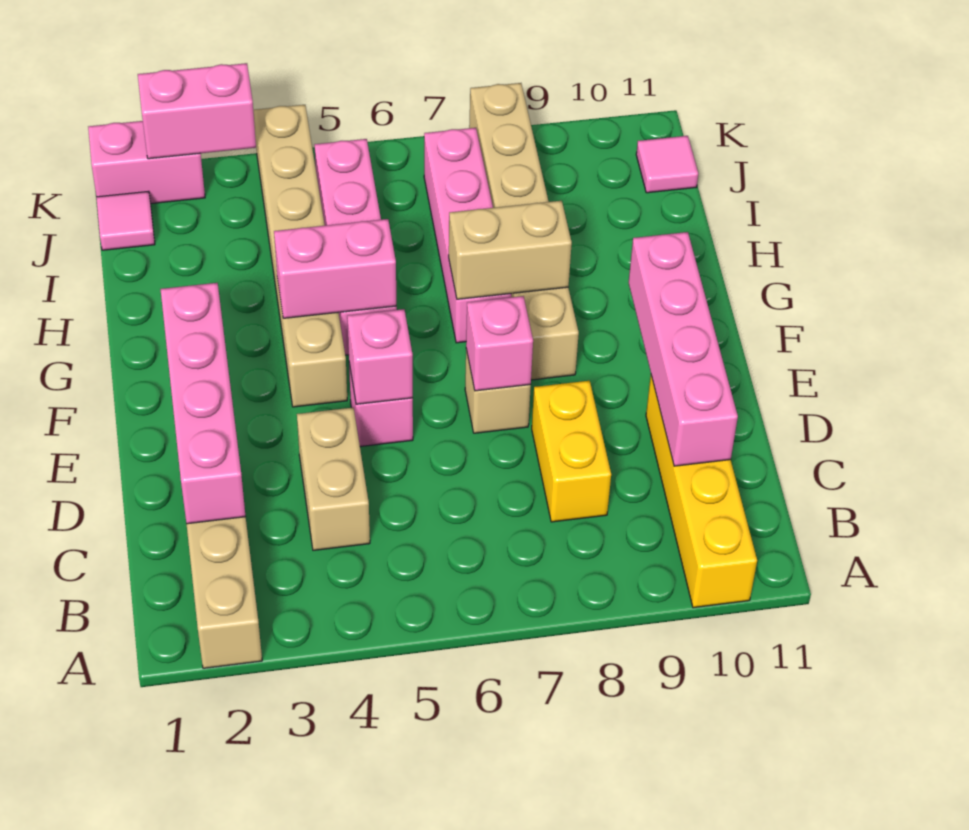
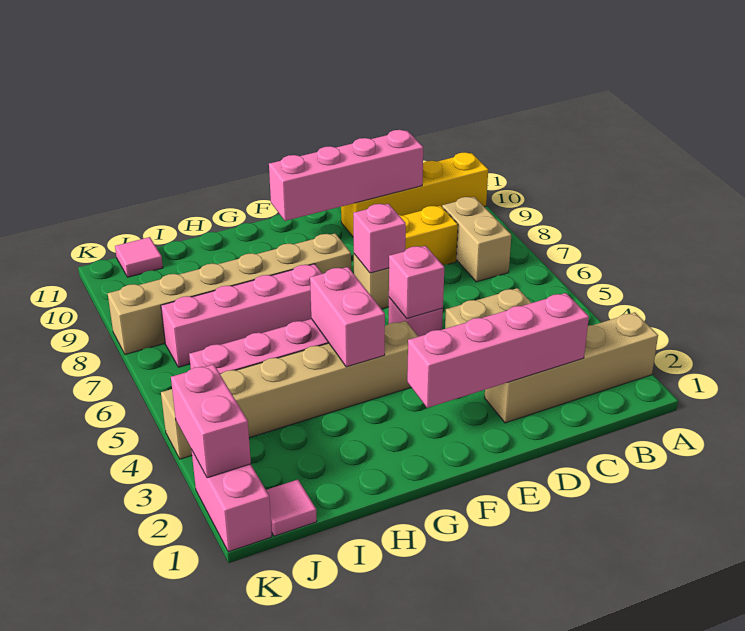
tan 1x2 brick [449,201,572,299] -> tan 1x2 brick moved to [442,197,511,282]

